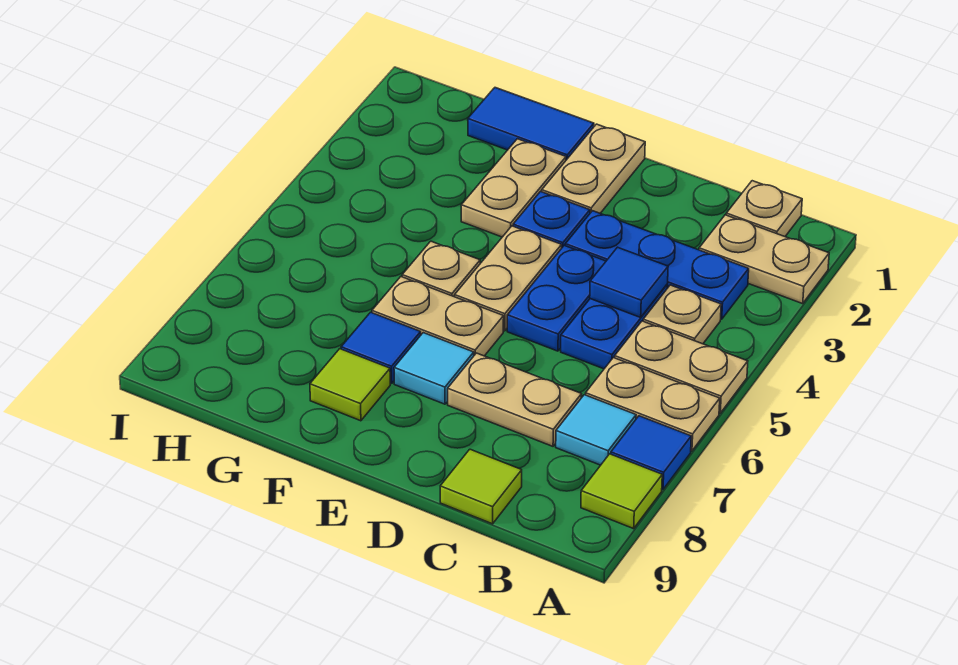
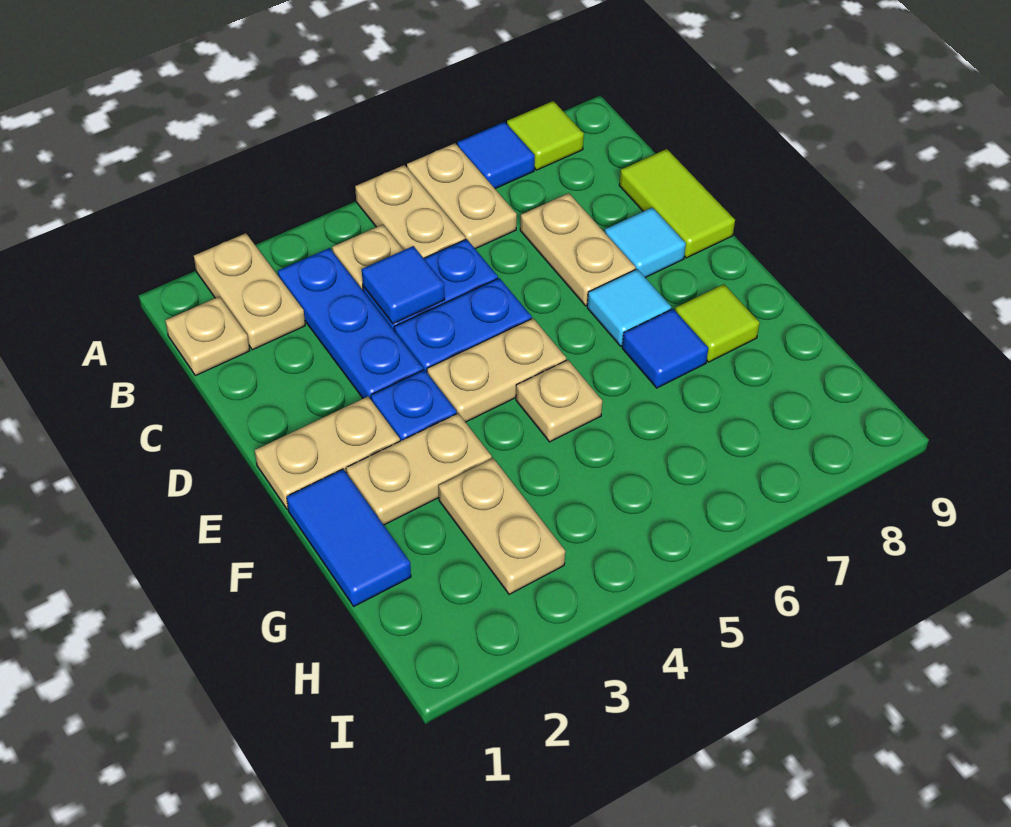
cyan 1x1 tile [556,395,636,465] -> cyan 1x1 tile moved to [605,207,686,278]
lime 1x1 tile [440,449,522,524] -> lime 1x2 tile [619,149,735,258]
tan 1x2 plate [372,277,504,356] -> tan 1x2 plate moved to [439,458,565,594]

